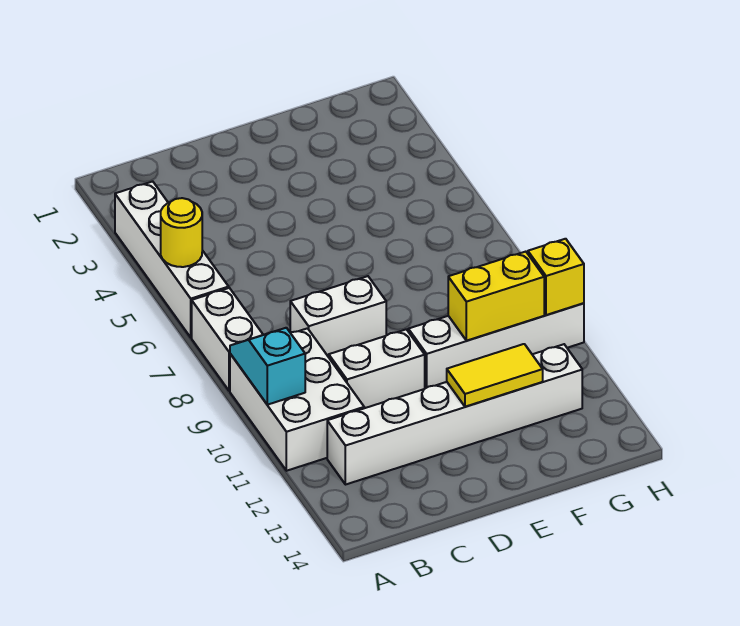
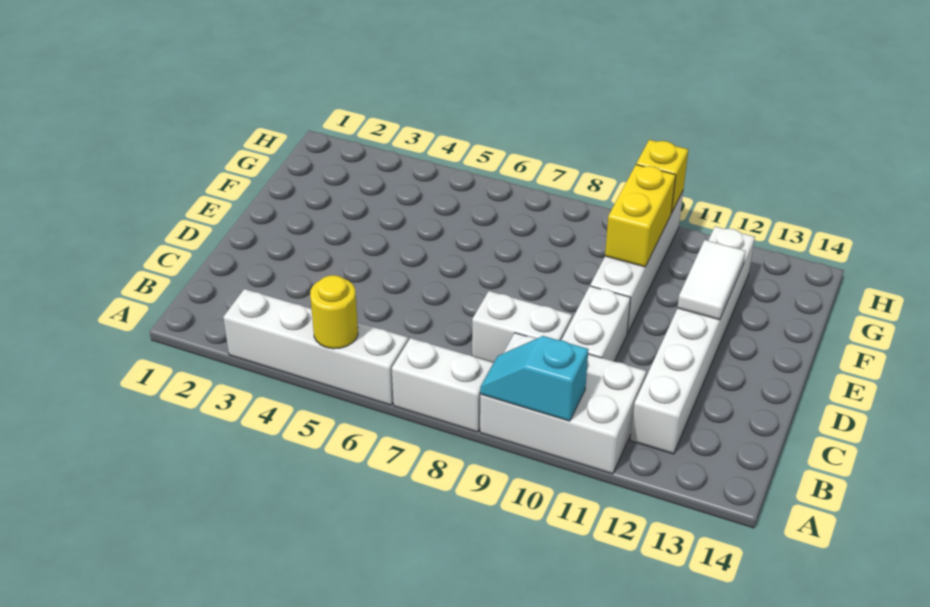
white 1x2 brick [290,276,386,357] -> white 1x2 brick turned to [472,291,572,363]
yellow 1x2 tile [447,344,543,407] -> white 1x2 tile [677,240,746,320]

